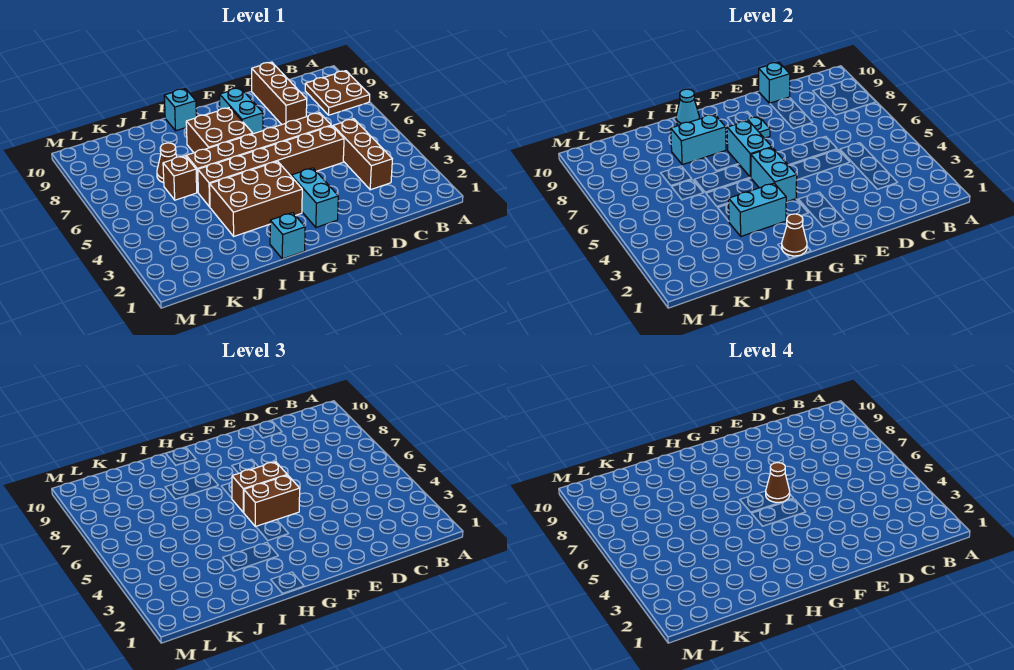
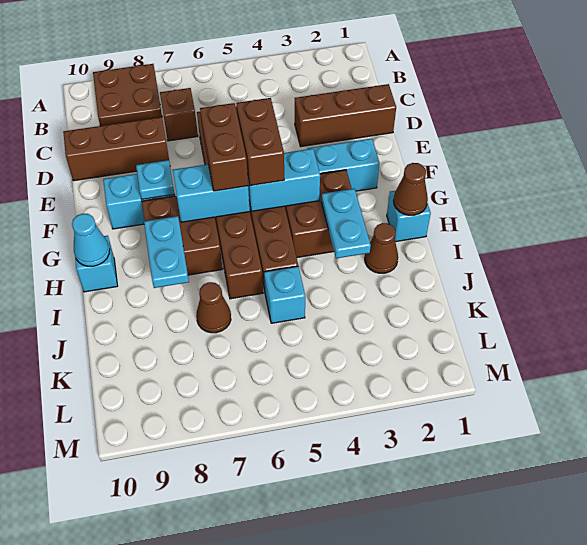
brown 1x3 brick [333,119,392,190] -> brown 1x3 brick moved to [295,84,396,147]
cyan 1x1 brick [759,62,790,103] -> cyan 1x1 brick moved to [264,266,305,323]
brown 1x1 cone [766,463,790,503] -> brown 1x1 cone moved to [365,223,398,273]
brown 2x3 brick [210,161,302,236] -> brown 2x2 brick [285,170,352,258]
cyan 1x2 brick [729,183,786,236] -> cyan 1x2 plate [321,189,371,258]
cyan 1x2 brick [671,114,726,165] -> cyan 1x2 plate [144,216,189,288]
brown 1x1 brick [163,156,197,200] -> brown 1x1 brick moved to [160,88,198,141]

